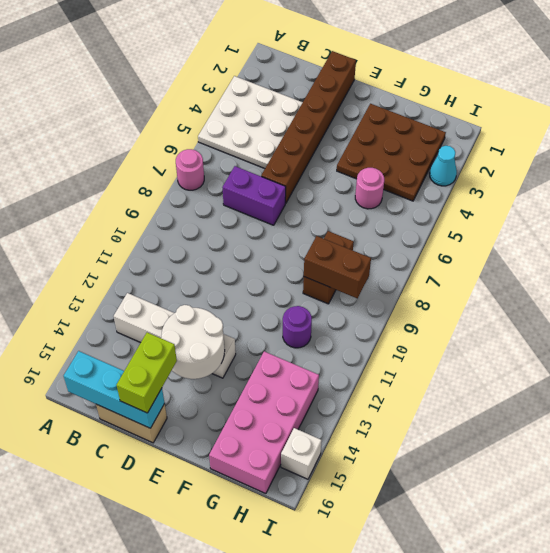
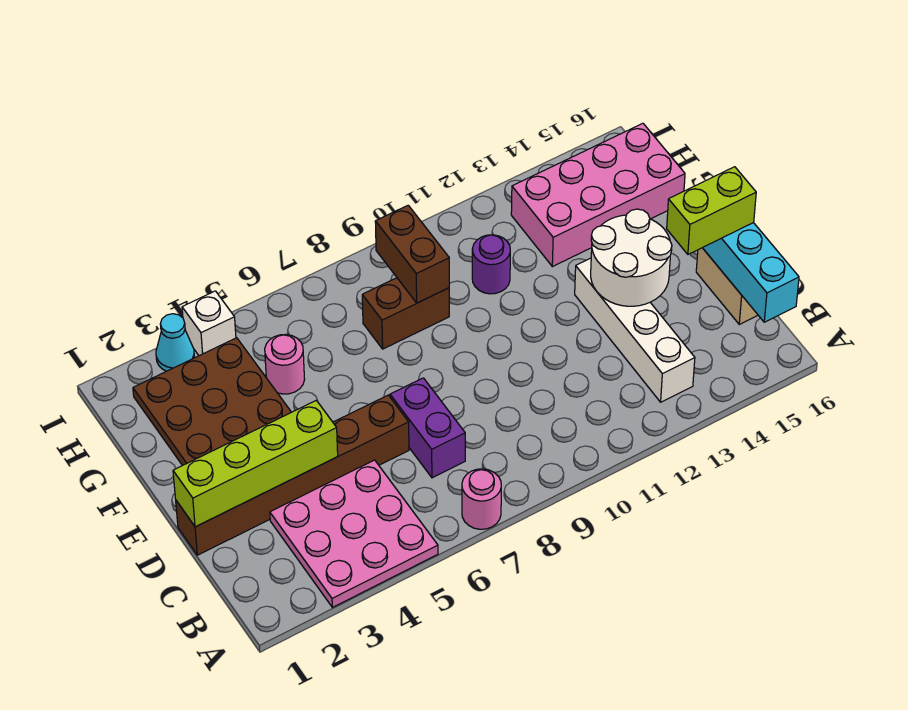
white 3x3 plate [198,76,303,169] -> pink 3x3 plate [270,460,438,607]
none -> lime 1x4 brick [173,400,338,527]
white 1x1 brick [281,428,322,479] -> white 1x1 brick moved to [182,291,236,356]

